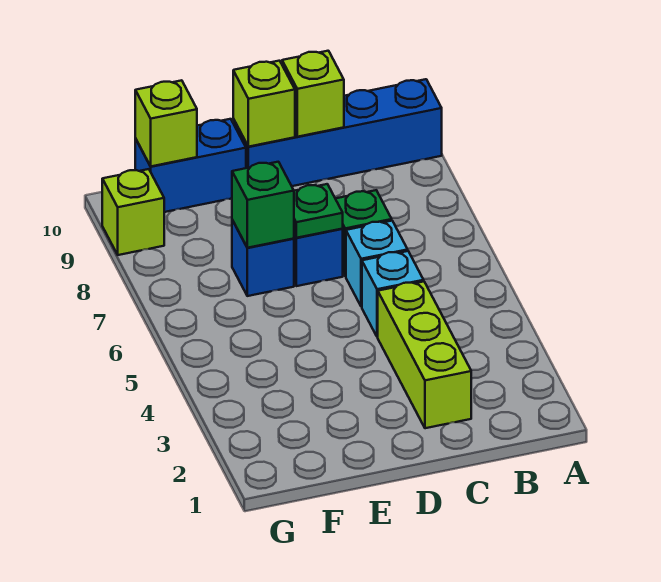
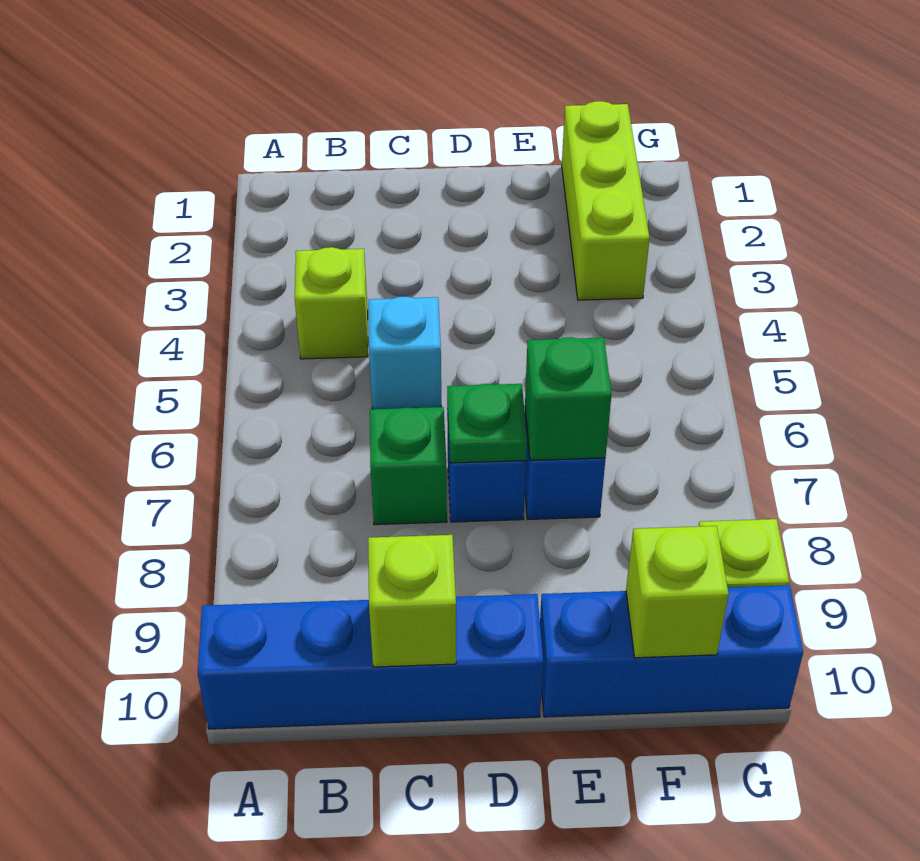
lime 1x3 brick [378,282,471,428] -> lime 1x3 brick moved to [562,101,650,300]
cyan 1x1 brick [346,221,408,307] -> none
lime 1x1 brick [233,61,295,147] -> lime 1x1 brick moved to [295,247,368,359]
blue 1x2 brick [135,119,246,212] -> blue 1x3 brick [540,585,803,717]

